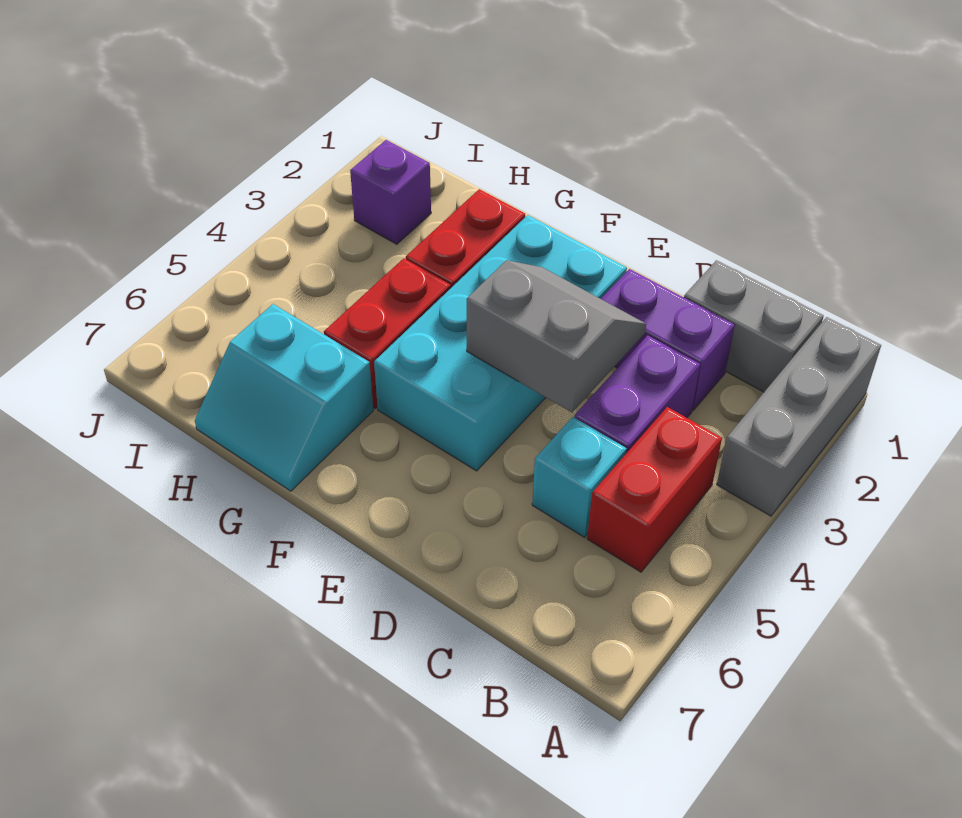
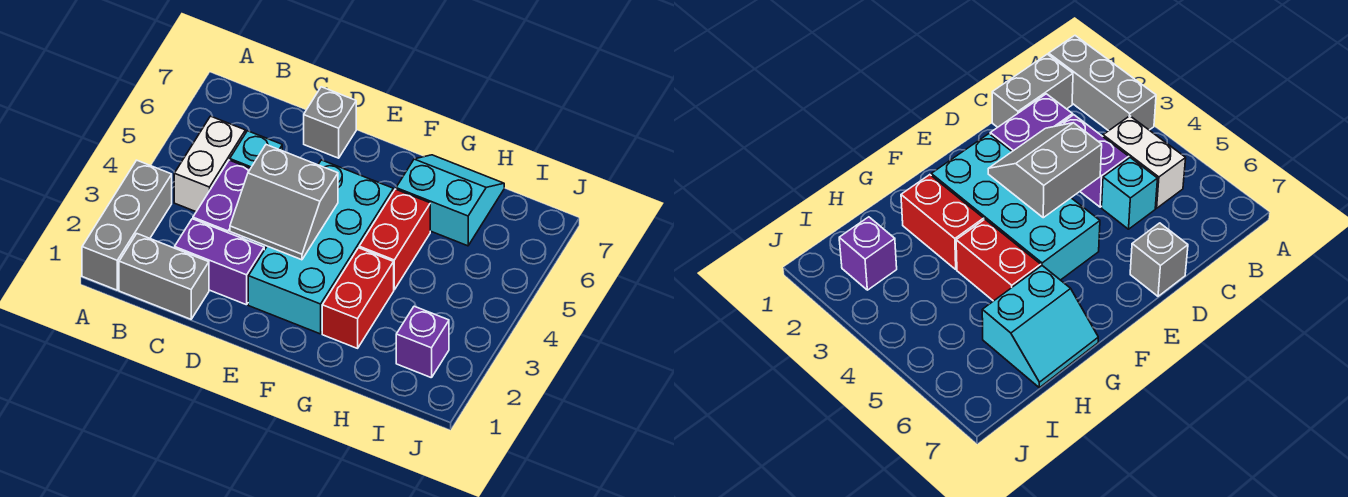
red 1x2 brick [587,407,722,572] -> white 1x2 brick [174,116,246,212]
none -> grey 1x1 brick [304,87,356,158]

